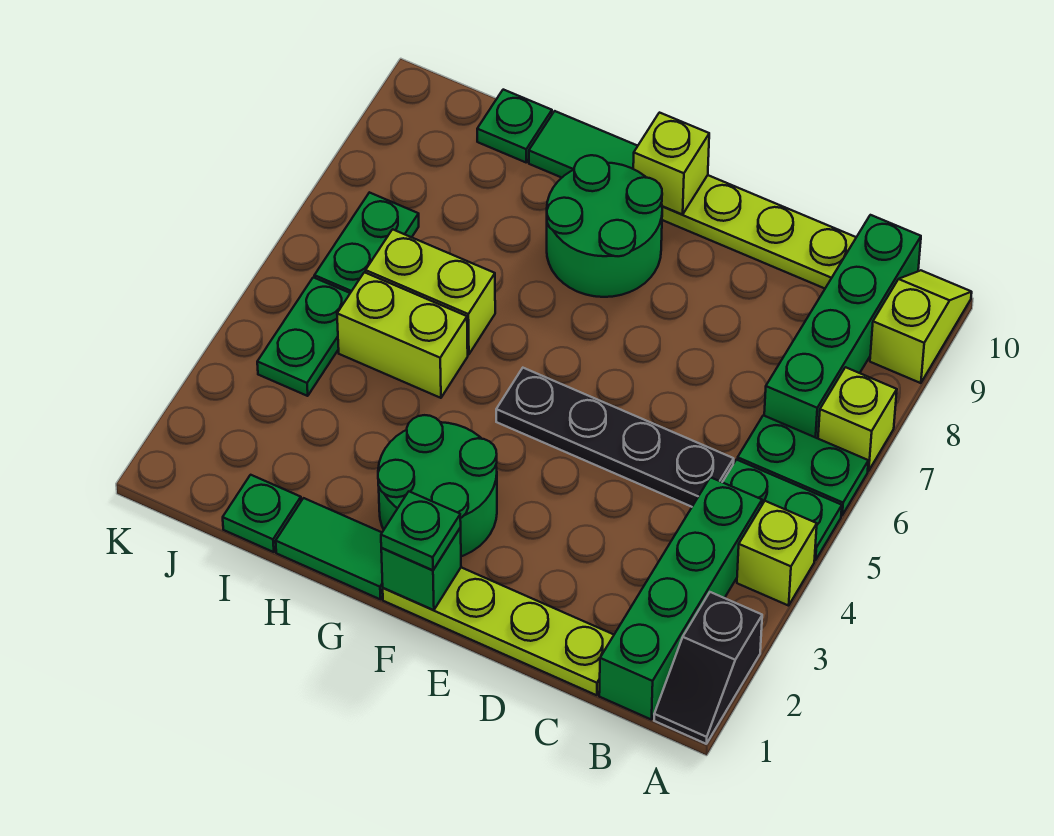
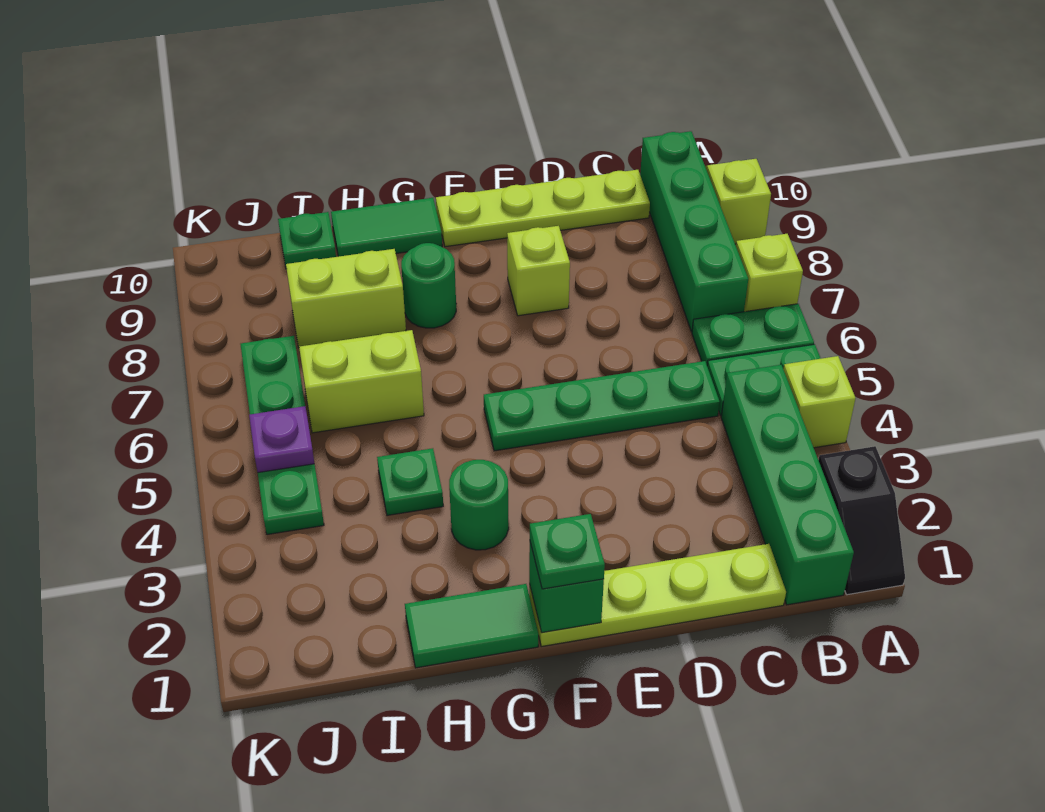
black 1x4 plate [496,368,734,507] -> green 1x4 plate [484,361,720,451]
green 2x2 round brick [378,415,497,556] -> green 1x1 round brick [449,460,509,550]
green 2x2 round brick [547,155,662,297] -> green 1x1 round brick [401,243,456,328]
lime 1x1 brick [633,113,709,215] -> lime 1x1 brick moved to [507,226,570,316]
lime 1x2 brick [337,272,468,398] -> lime 1x2 brick moved to [286,249,406,348]
green 1x1 plate [223,475,301,552] -> green 1x1 plate moved to [377,448,443,515]
none -> purple 1x1 plate [249,406,314,473]

